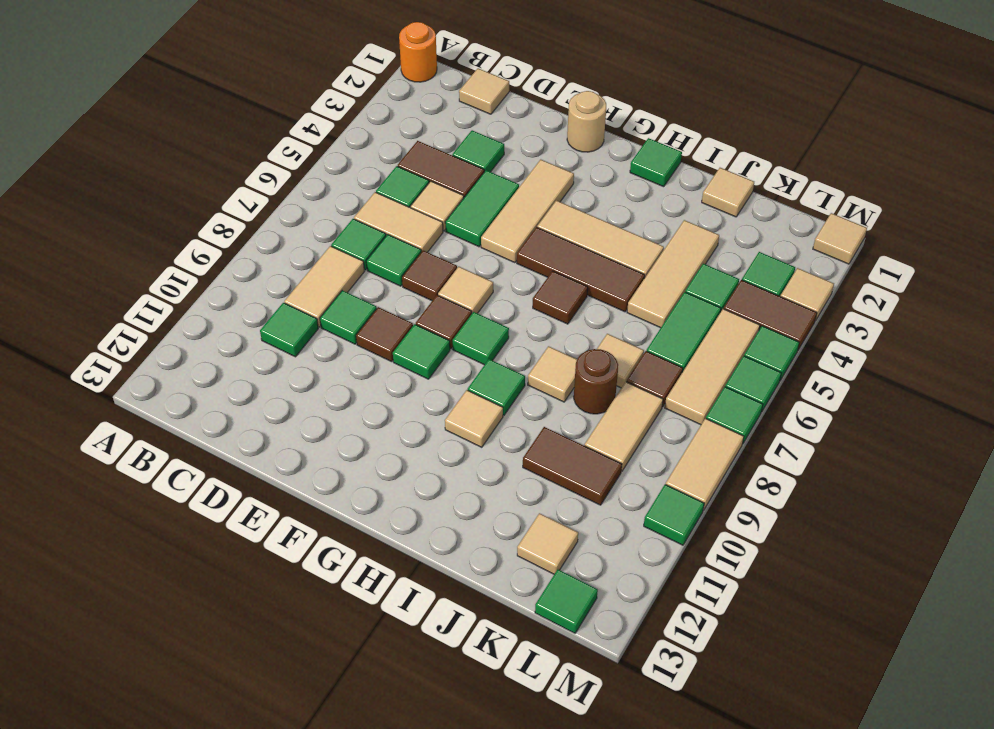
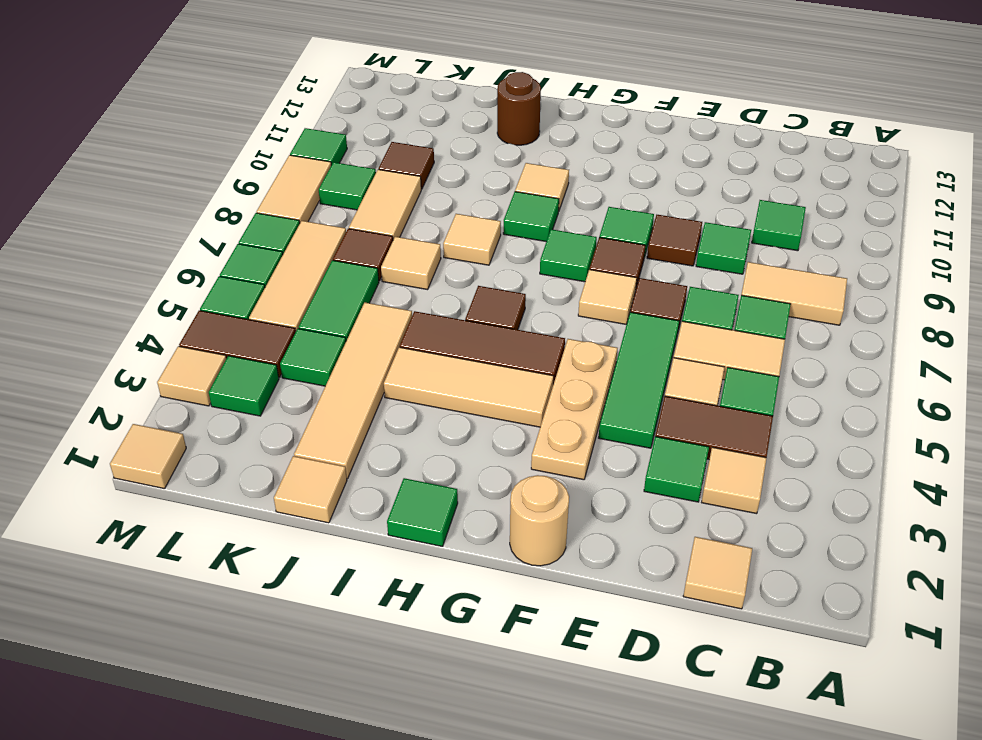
orange 1x1 round brick [399,22,437,82] -> none
tan 1x2 tile [284,246,365,327] -> tan 1x2 tile turned to [741,262,847,325]
green 1x2 tile [445,170,519,247] -> green 1x3 tile [599,312,679,448]
tan 1x3 tile [481,160,574,263] -> tan 1x3 plate [531,339,618,480]
tan 1x3 tile [627,220,719,328] -> tan 1x4 tile [294,303,412,479]
brown 1x1 round brick [574,349,618,414] -> brown 1x1 round brick moved to [497,72,541,145]
brown 1x2 tile [523,427,622,505] -> brown 1x1 tile [378,142,434,189]
tan 1x1 tile [517,513,578,574] -> tan 1x1 tile moved to [702,447,767,514]
green 1x1 tile [535,570,598,633] -> green 1x1 tile moved to [319,162,376,210]

